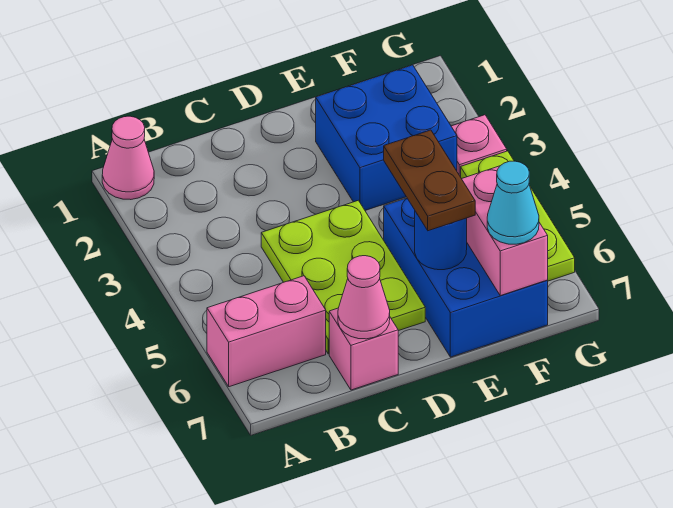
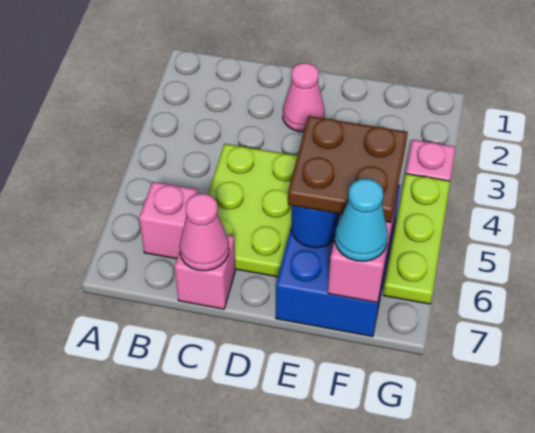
pink 1x1 cone [102,116,154,200] -> pink 1x1 cone moved to [283,63,325,132]
pink 1x2 brick [207,276,326,387] -> pink 1x1 brick [139,182,198,259]
blue 2x2 brick [316,65,457,210] -> none
brown 1x2 plate [384,130,475,231] -> brown 2x2 plate [288,116,408,222]

